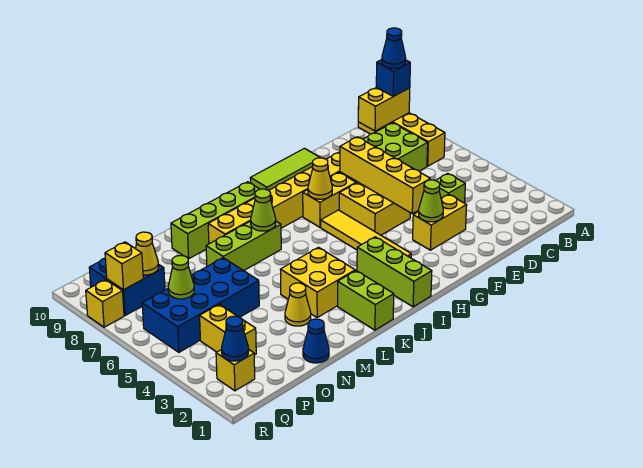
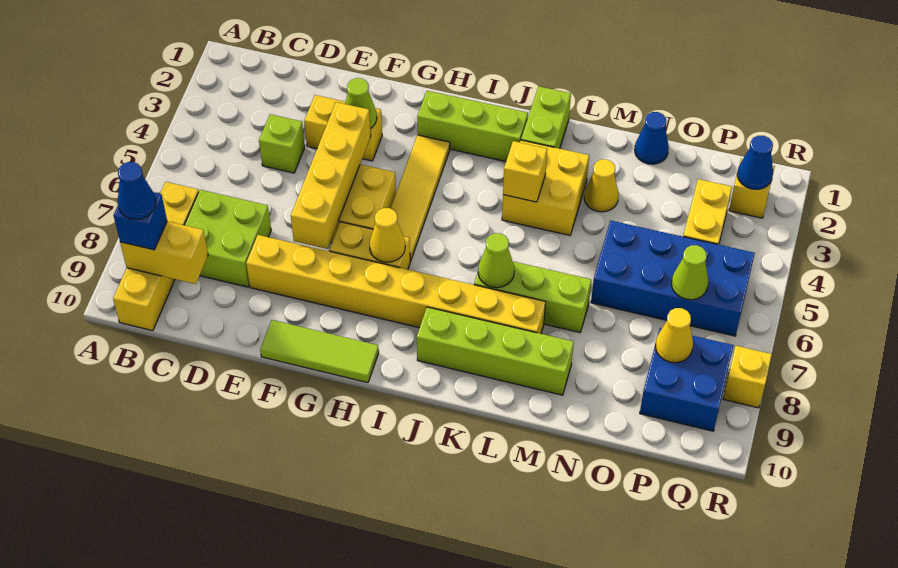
lime 1x3 brick [357,237,432,307] -> lime 1x3 brick turned to [417,91,528,161]
yellow 1x1 brick [105,242,143,290] -> yellow 1x1 brick moved to [503,141,547,202]

